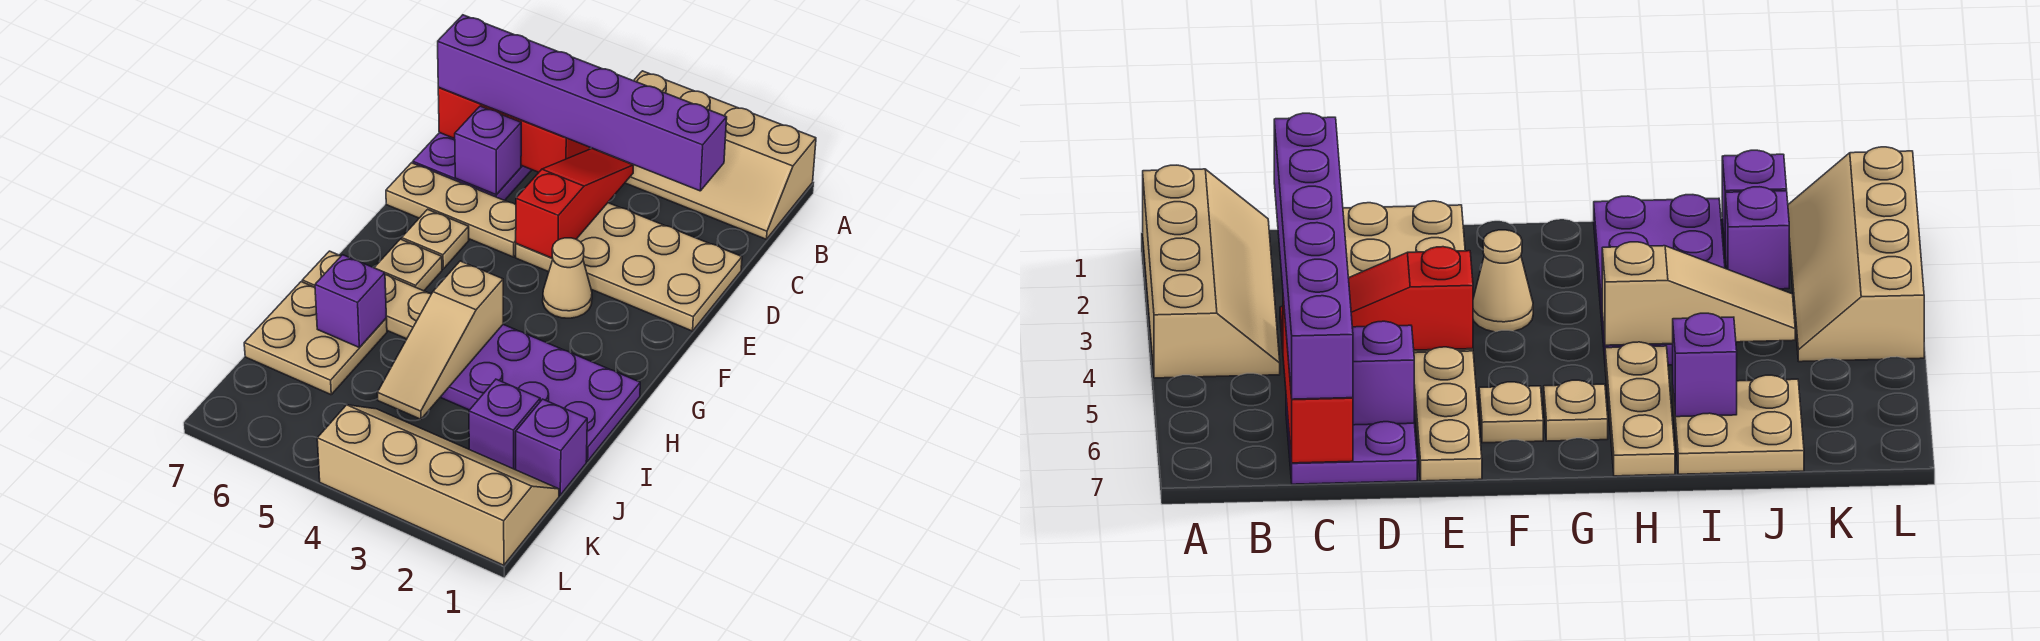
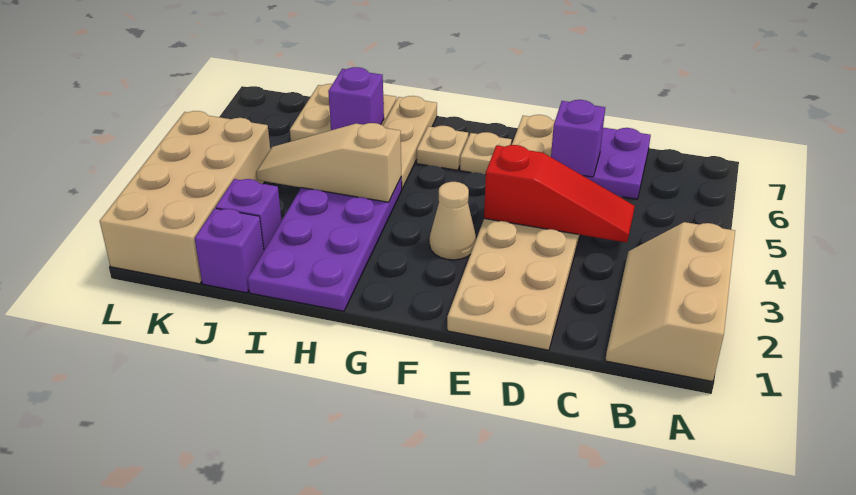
tan 2x4 slope [625,71,816,239] -> tan 2x3 slope [605,222,735,382]
purple 1x6 brick [438,15,727,191] -> none
red 1x3 brick [438,88,590,172] -> none
tan 2x4 slope [317,405,559,565] -> tan 2x4 brick [100,111,270,284]

